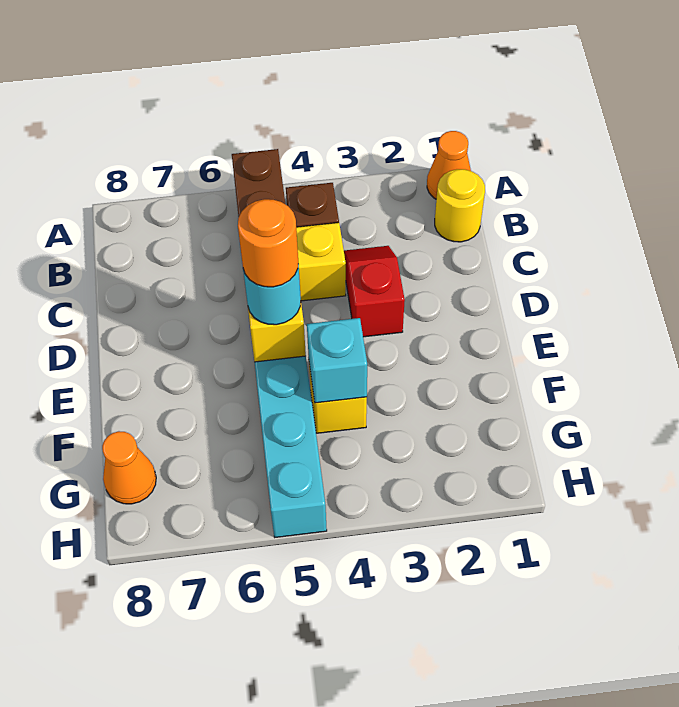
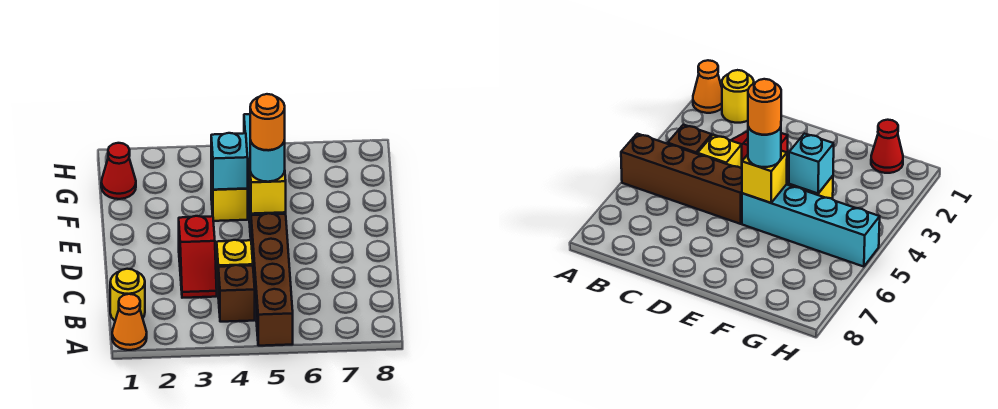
none -> red 1x1 cone [101,143,136,199]
orange 1x1 cone [102,431,156,504] -> none

